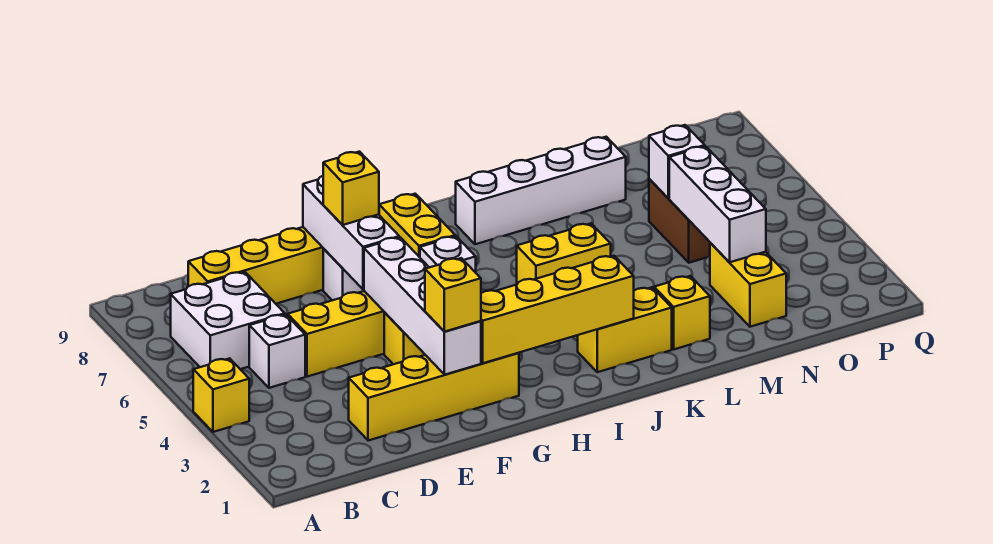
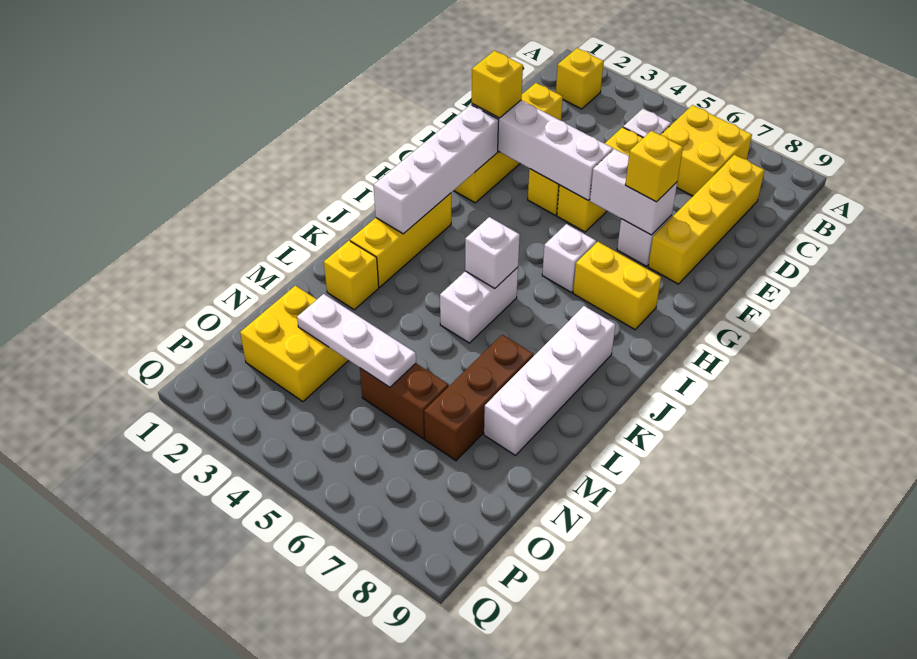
yellow 1x1 brick [193,358,249,432] -> yellow 1x1 brick moved to [556,48,604,109]
white 2x2 brick [171,272,285,369] -> yellow 2x2 brick [661,105,752,196]
white 1x3 brick [303,176,399,289] -> white 1x2 brick [590,149,677,235]
yellow 1x4 brick [481,256,634,363] -> white 1x4 brick [374,105,499,234]
yellow 1x2 brick [578,287,672,372] -> yellow 1x3 brick [350,193,451,287]
yellow 1x2 brick [517,224,611,284] -> white 1x2 brick [440,267,518,343]
none -> brown 1x3 brick [424,335,534,461]
yellow 1x2 brick [710,243,786,327] -> yellow 2x2 brick [240,286,349,402]
white 1x3 brick [669,146,766,262] -> white 1x3 plate [297,294,416,387]
white 1x1 brick [649,125,705,198] -> white 1x1 brick moved to [465,217,520,289]

